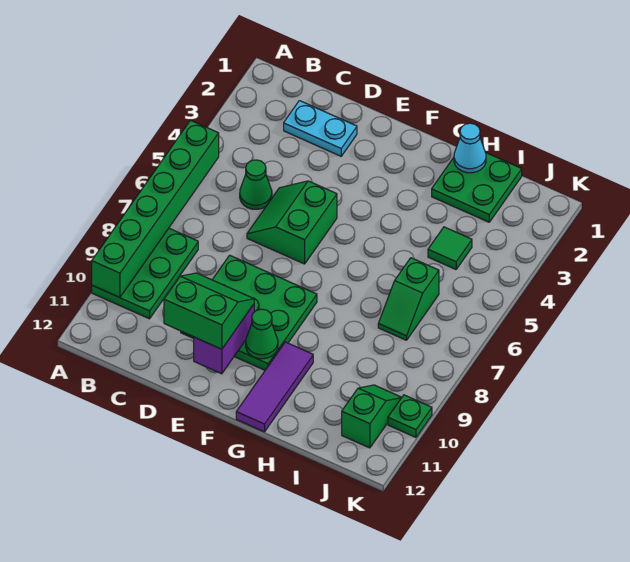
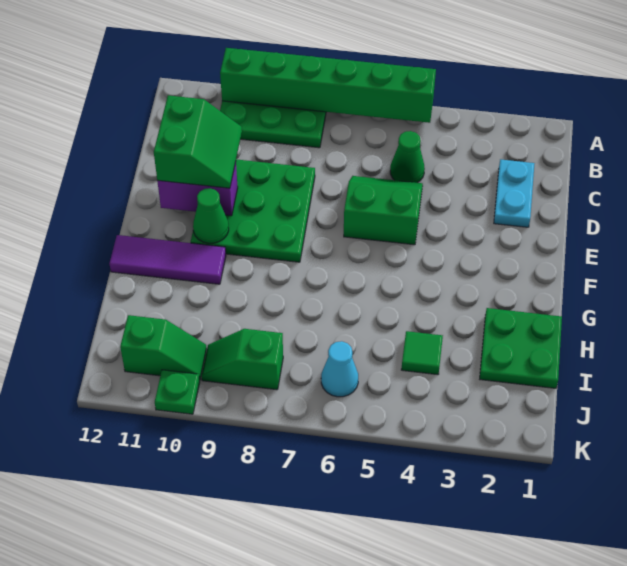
cyan 1x1 cone [454,123,486,173] -> cyan 1x1 cone moved to [321,341,358,397]
green 1x2 slope [378,258,439,340] -> green 1x2 slope moved to [201,329,283,390]

